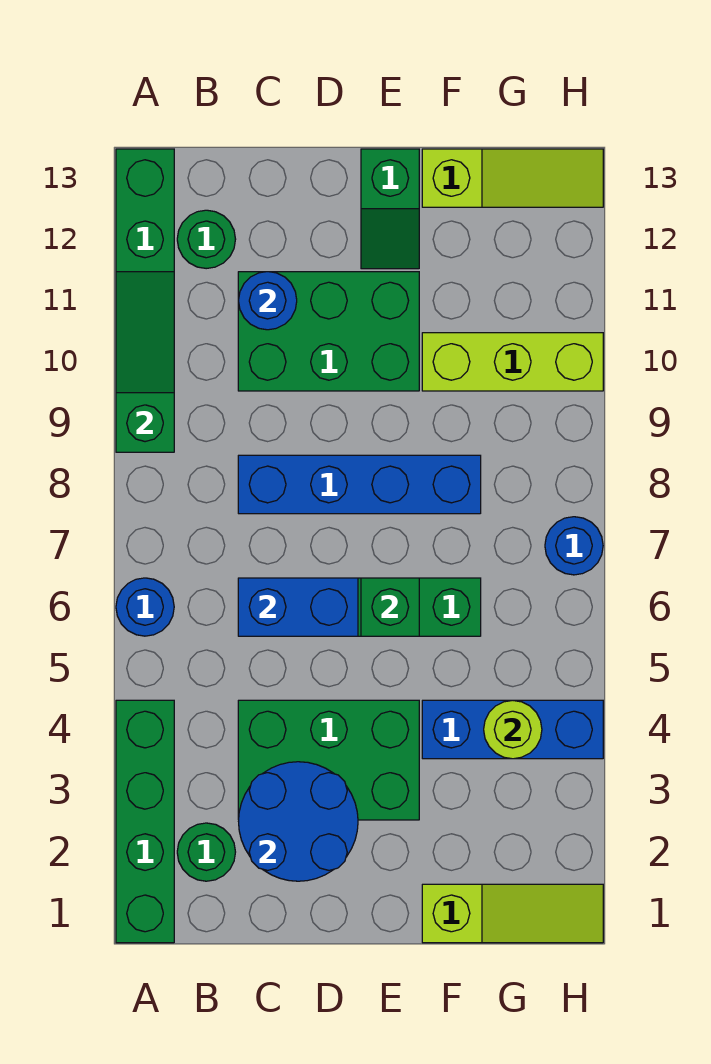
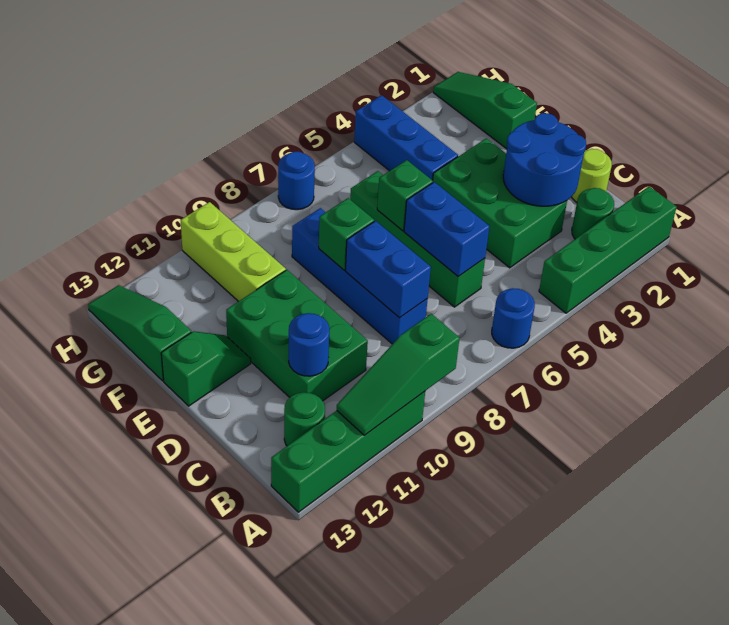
none -> blue 1x2 brick [345,221,431,318]
none -> green 1x1 brick [319,198,374,270]
lime 1x3 slope [422,884,603,943] -> green 1x3 slope [433,72,537,149]
lime 1x3 slope [422,149,603,207] -> green 1x3 slope [88,285,191,381]
lime 1x1 round brick [484,700,542,759] -> lime 1x1 round brick moved to [572,149,612,202]

